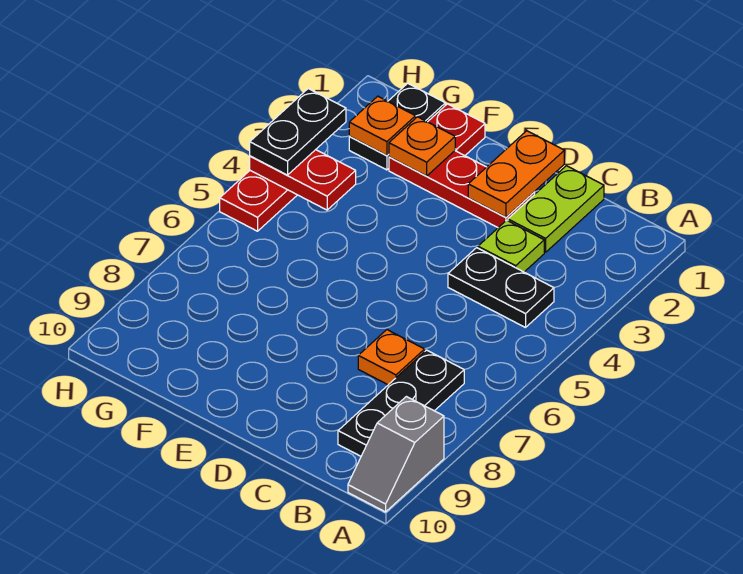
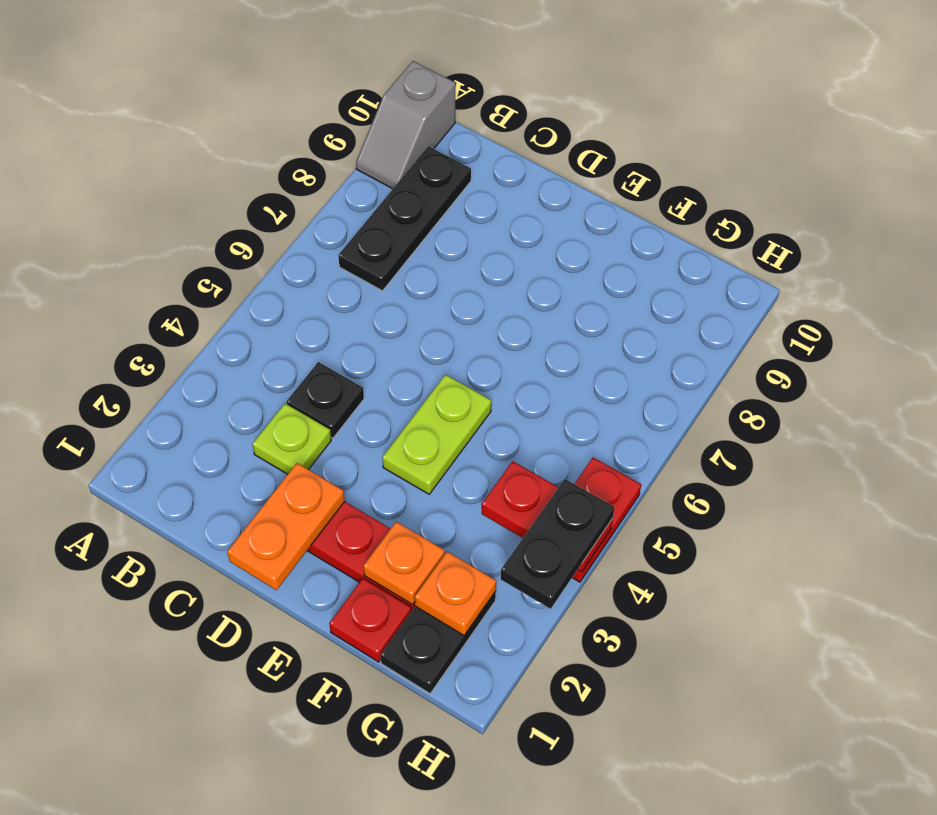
grey 1x2 slope [348,397,444,512] -> grey 1x2 slope turned to [356,61,456,189]
black 1x2 plate [448,248,554,328] -> black 1x1 plate [287,362,364,438]
lime 1x2 plate [508,166,604,252] -> lime 1x2 plate moved to [382,375,491,494]
orange 1x1 plate [358,330,425,385] -> none

